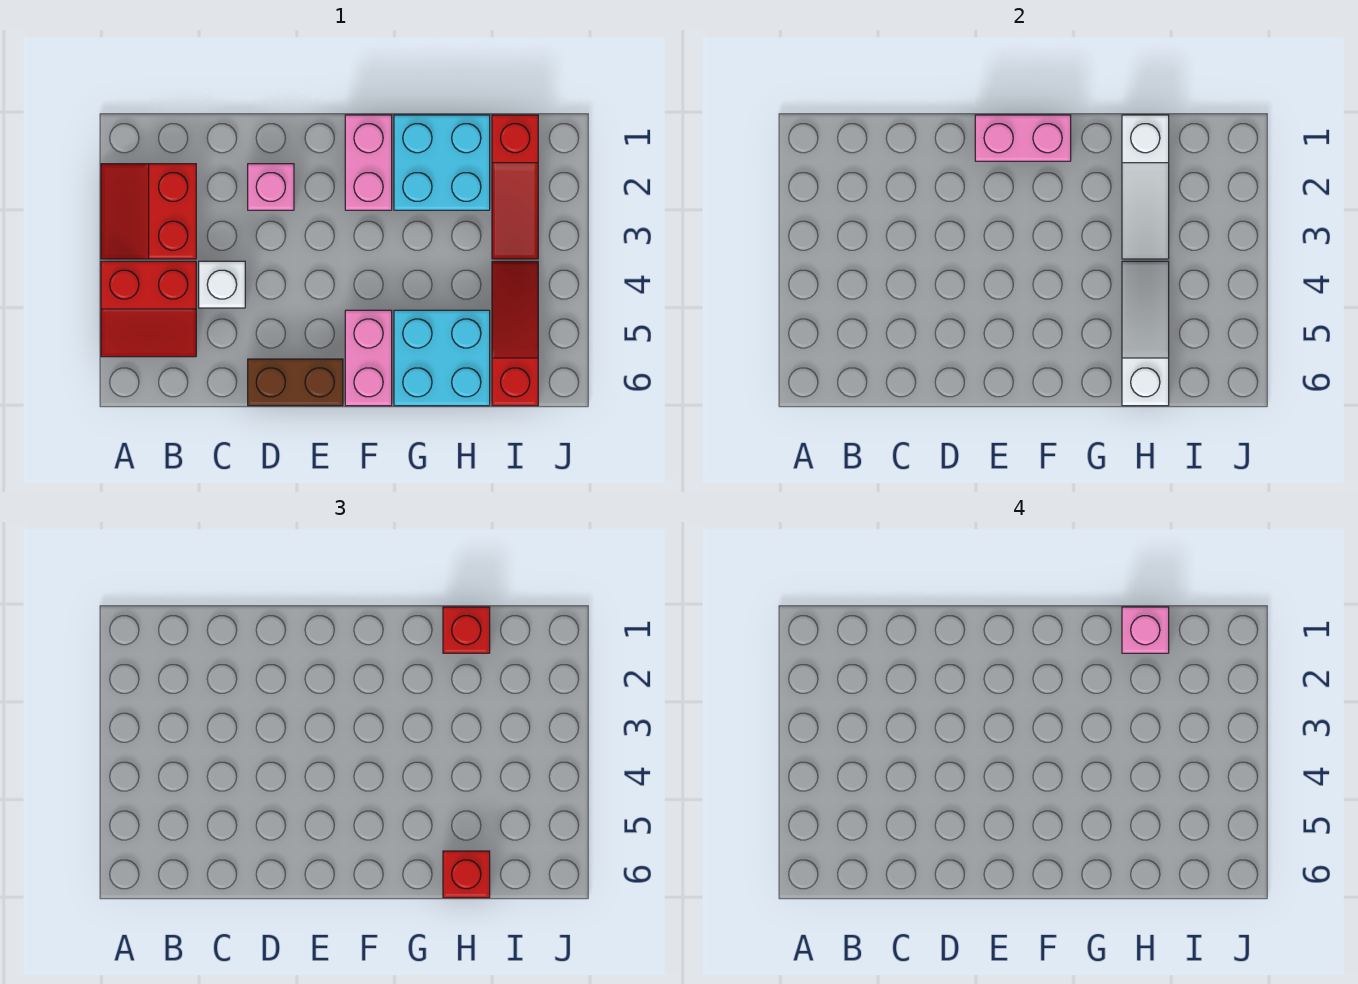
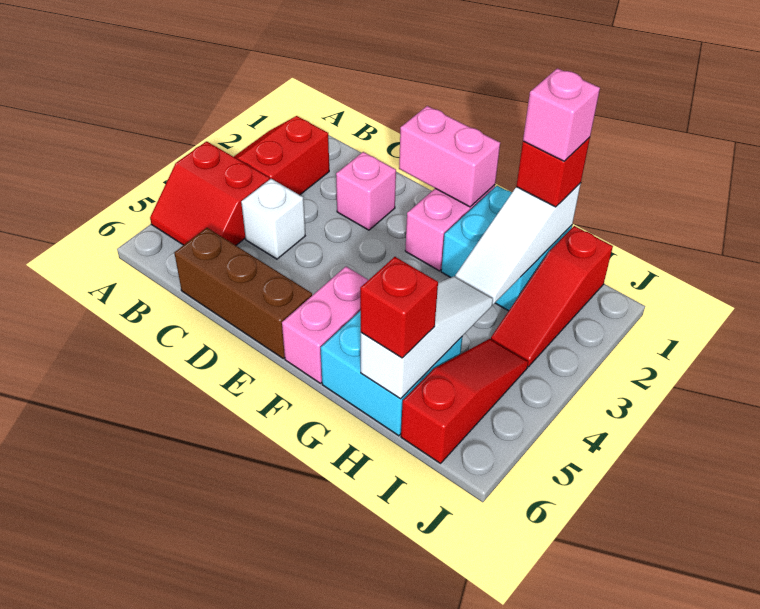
brown 1x2 brick [248,359,343,406] -> brown 1x3 brick [174,228,312,358]

